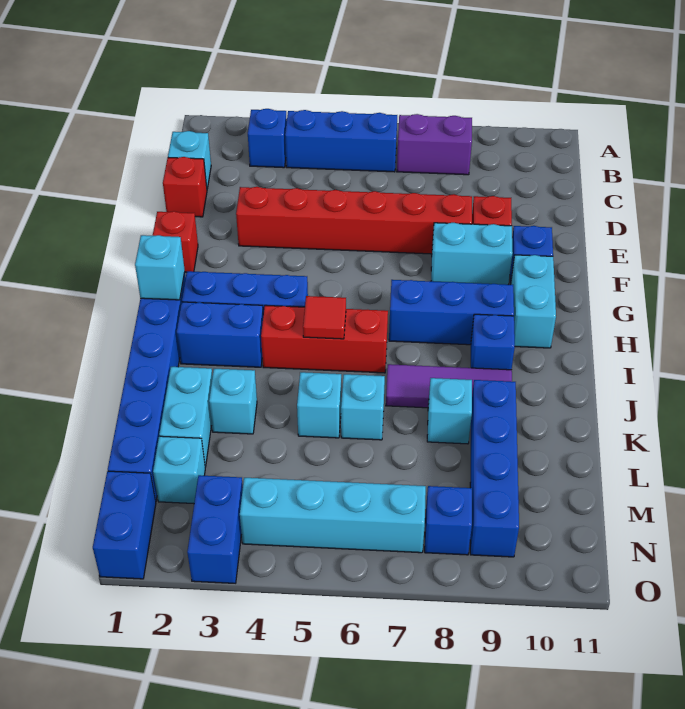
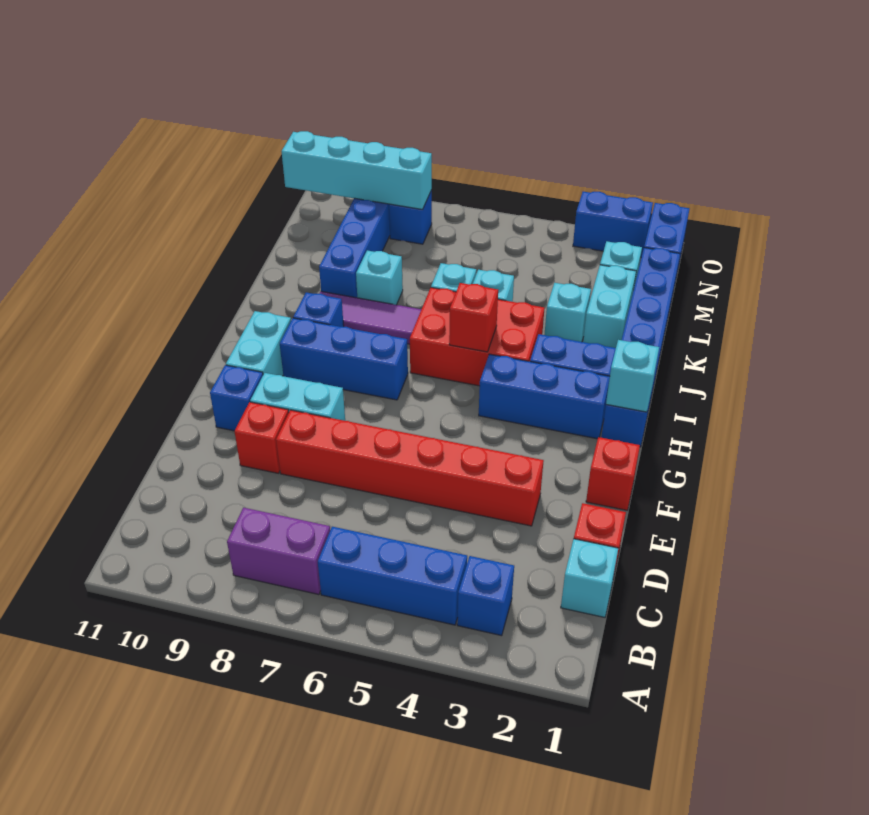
red 1x3 brick [261,305,388,373] -> red 2x3 brick [410,288,544,386]
red 1x1 tile [303,296,346,339] -> red 1x1 brick [449,283,498,352]
blue 1x2 brick [187,475,243,583] -> blue 1x2 brick turned to [573,192,653,258]
cyan 1x4 brick [240,478,426,553] -> cyan 1x4 brick moved to [281,131,432,210]

